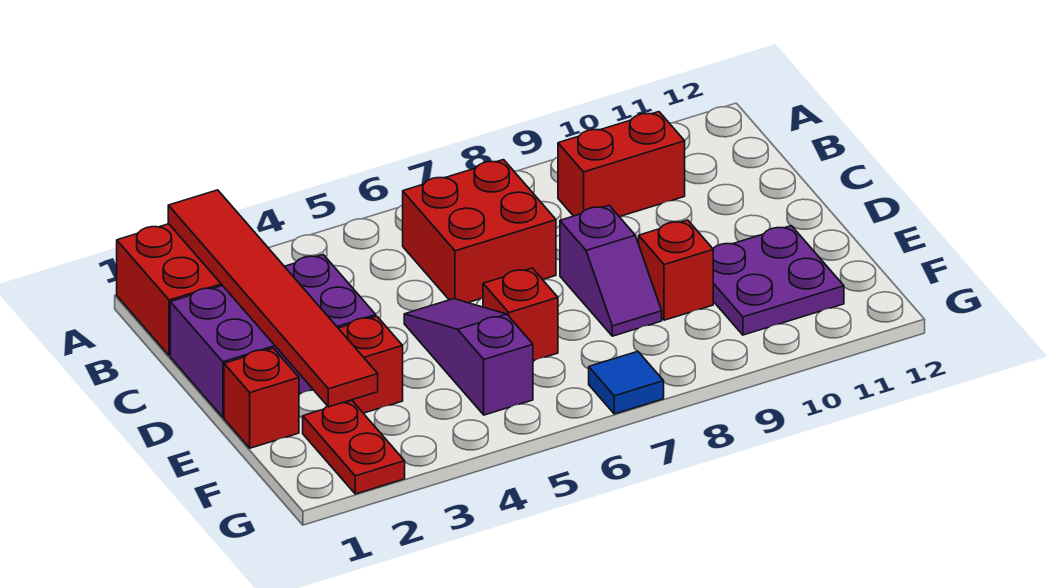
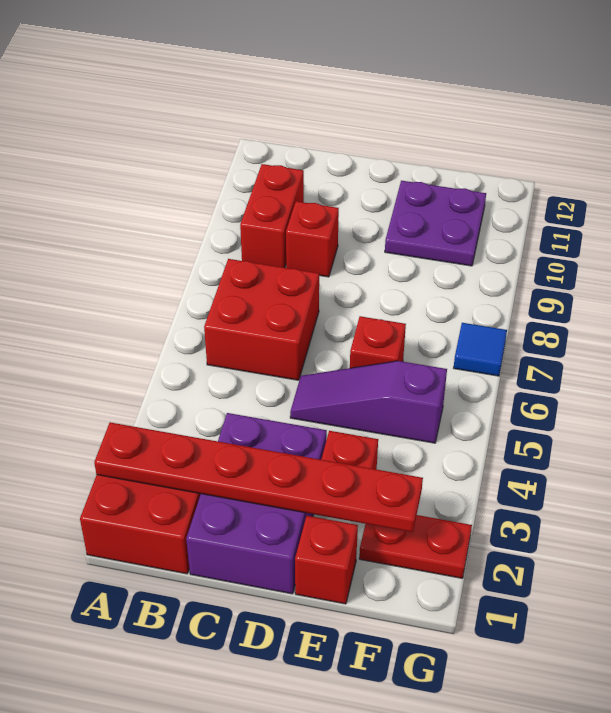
red 1x6 tile [168,190,378,407] -> red 1x6 plate [94,422,423,532]
purple 1x2 slope [560,205,662,336] -> none
red 1x1 brick [639,220,713,320] -> red 1x1 brick moved to [286,201,339,277]

